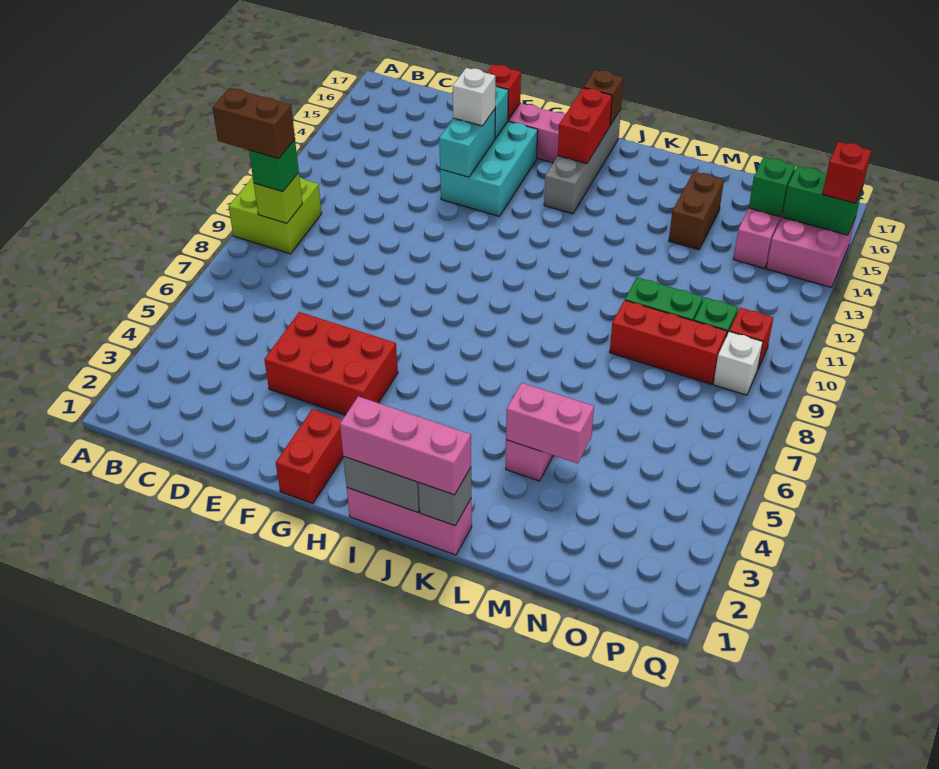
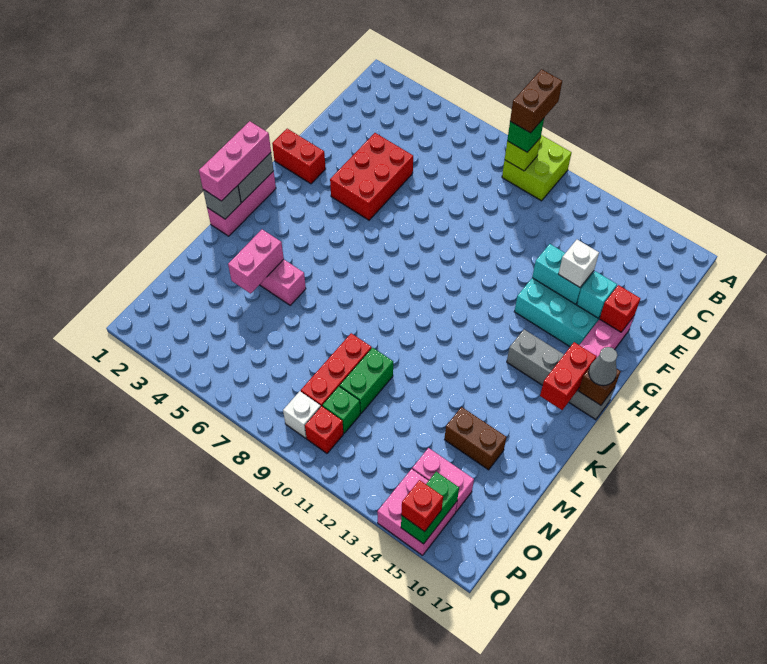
red 1x2 brick [558,88,612,164] -> red 1x2 brick turned to [540,342,596,410]
none -> grey 1x1 cone [589,347,617,386]
green 1x1 brick [749,157,795,216] -> none

